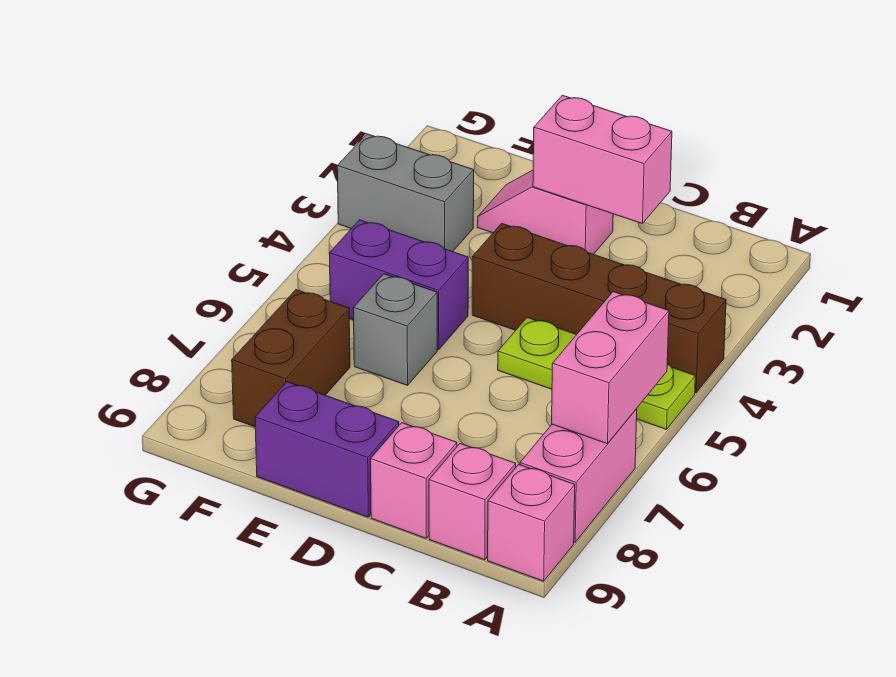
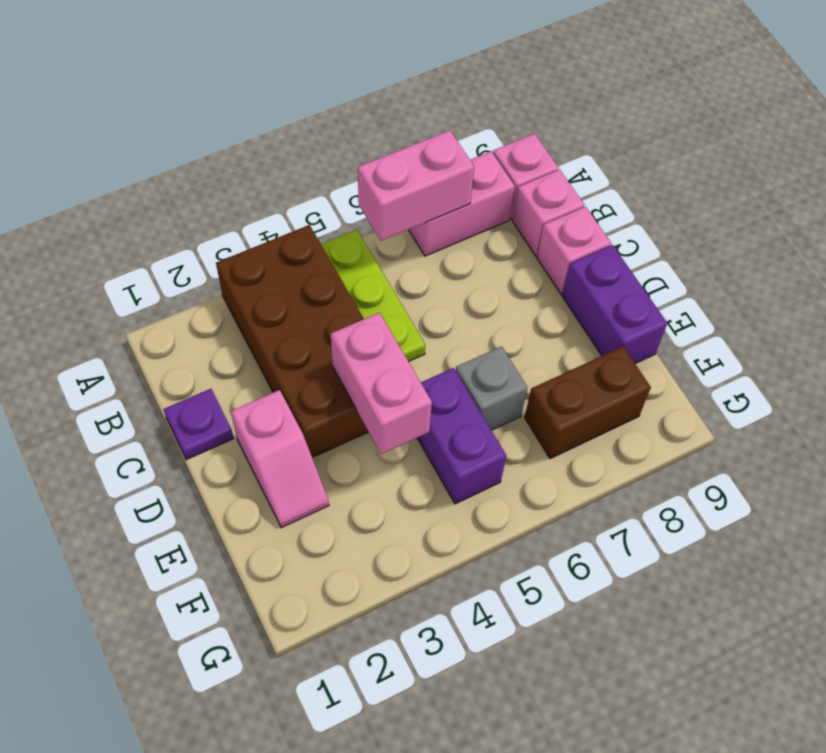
brown 1x4 brick [472,223,726,393] -> brown 2x4 brick [216,225,369,458]
none -> purple 1x1 plate [164,389,234,460]
pink 1x2 brick [533,95,672,224] -> pink 1x2 brick moved to [331,313,432,454]
grey 1x2 brick [337,134,474,252] -> none

